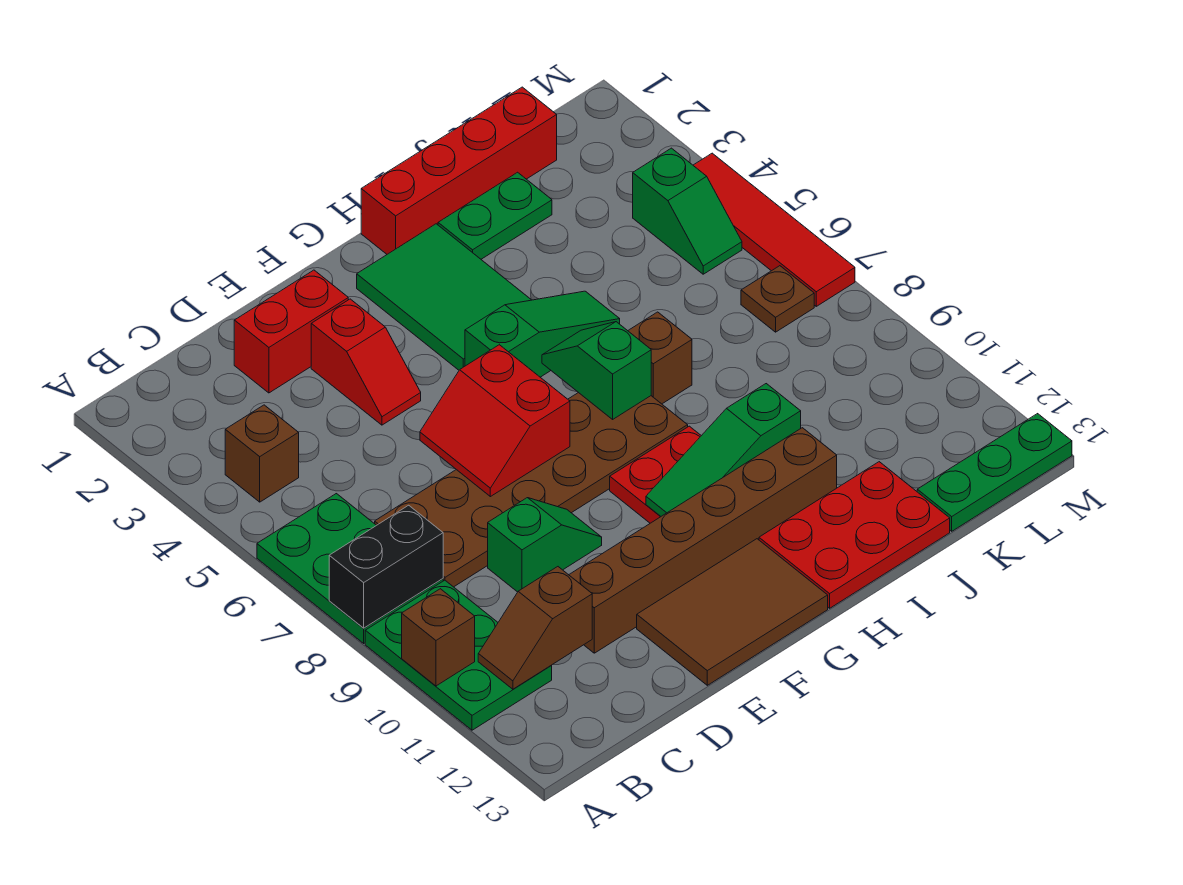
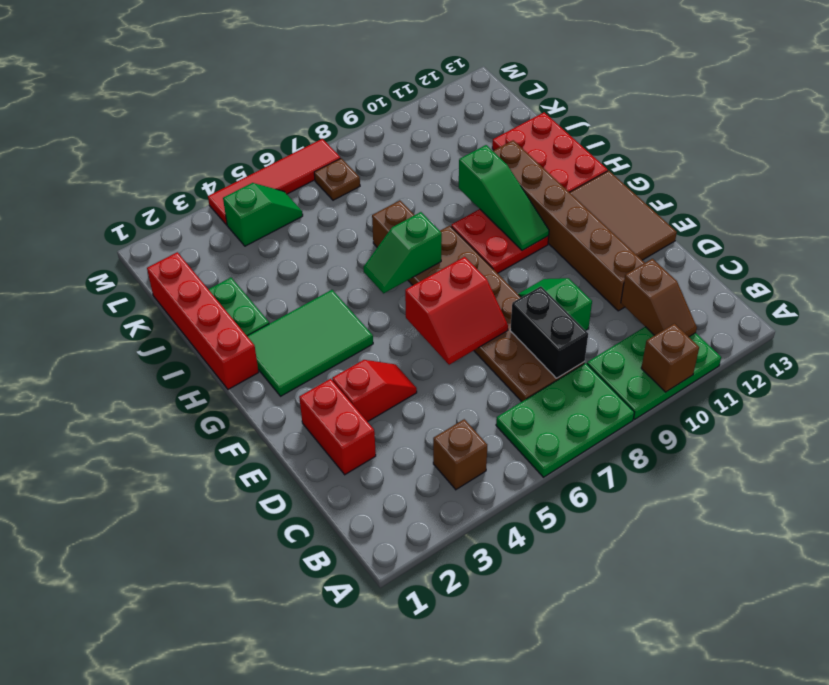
black 1x2 brick [329,505,443,628] -> black 1x2 brick moved to [510,286,588,378]
green 1x3 slope [465,291,620,377] -> none
green 1x3 plate [917,414,1072,531] -> none

